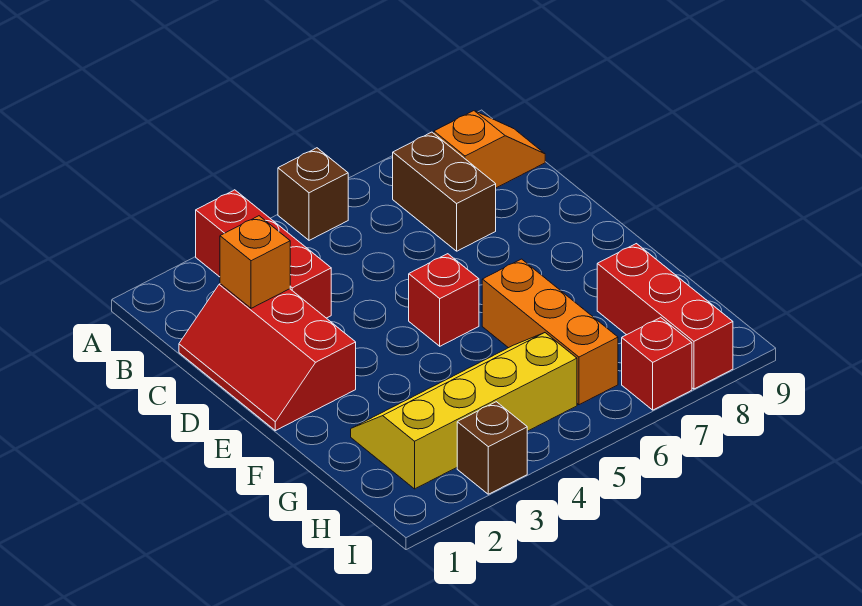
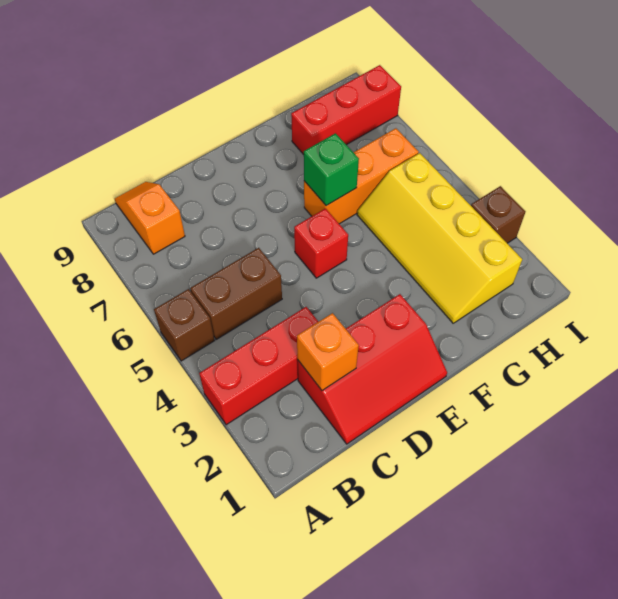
brown 1x2 brick [393,132,496,251] -> brown 1x2 brick moved to [190,248,282,339]
none -> green 1x1 brick [304,133,359,206]
red 1x1 brick [622,317,692,410] -> none

